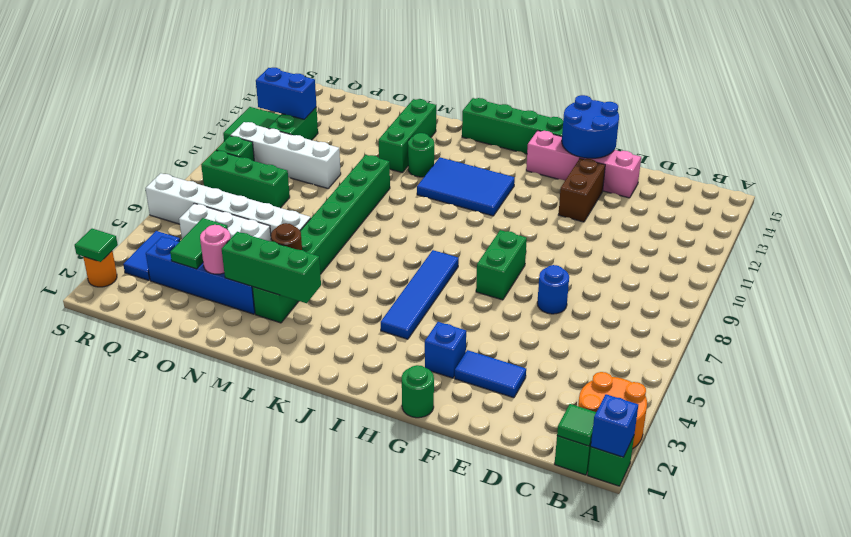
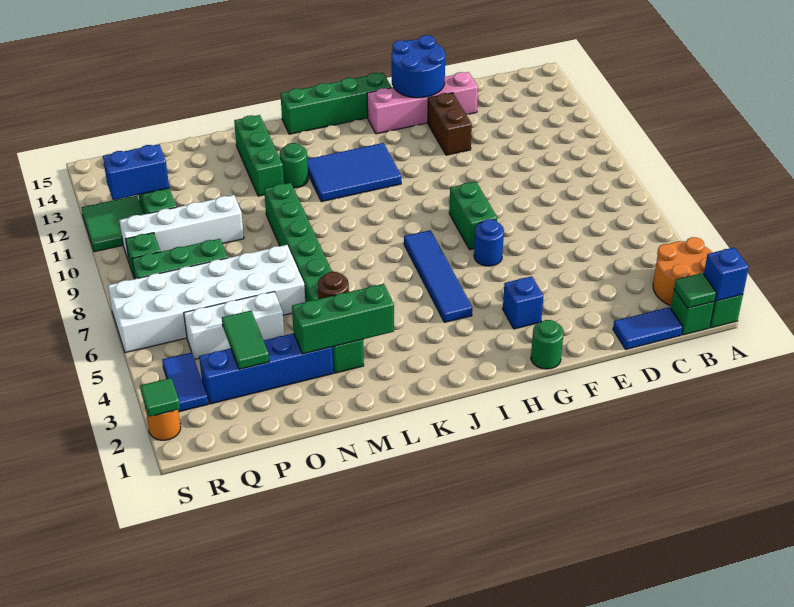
blue 1x2 tile [455,350,526,398] -> blue 1x2 tile moved to [613,307,683,349]
blue 1x1 round brick [537,265,569,314] -> blue 1x1 round brick moved to [474,219,504,266]
white 1x6 brick [146,173,311,233] -> white 2x6 brick [108,245,305,353]
pink 1x1 round brick [200,225,231,274] -> none

